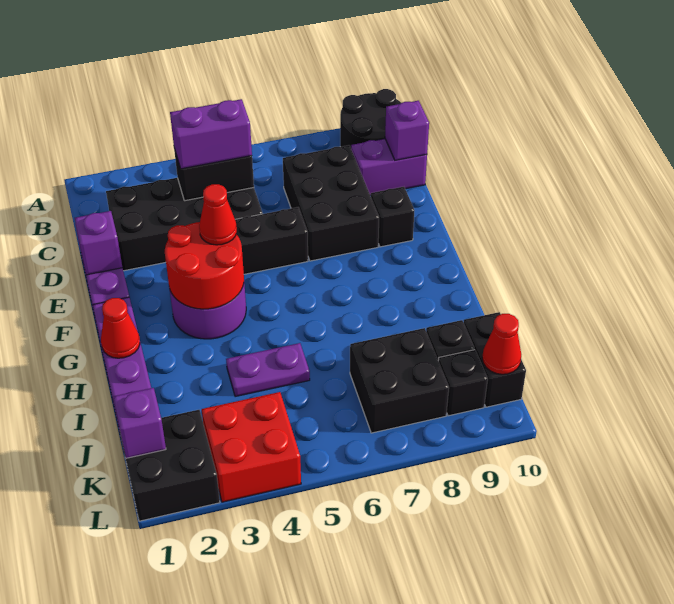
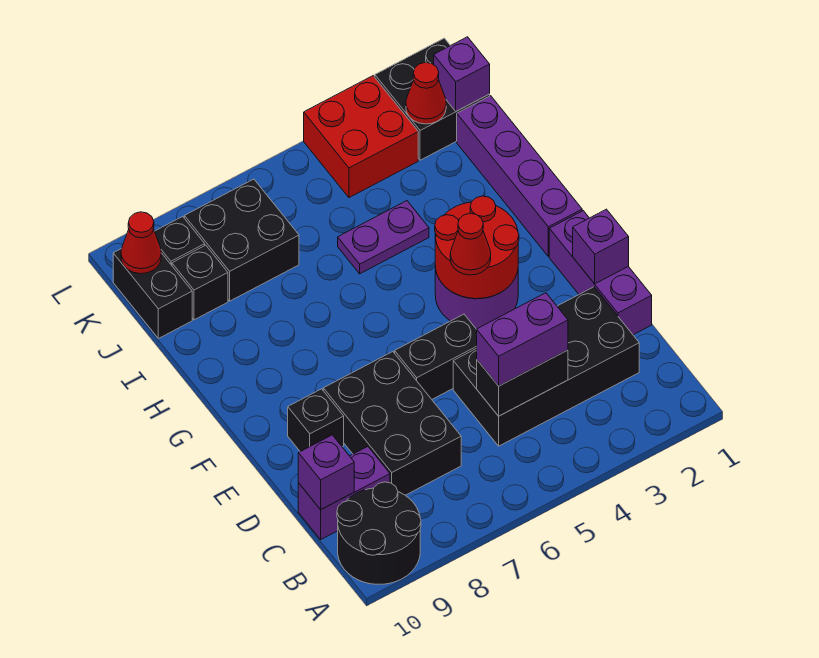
red 1x1 cone [101,298,140,358] -> red 1x1 cone moved to [406,62,446,124]

